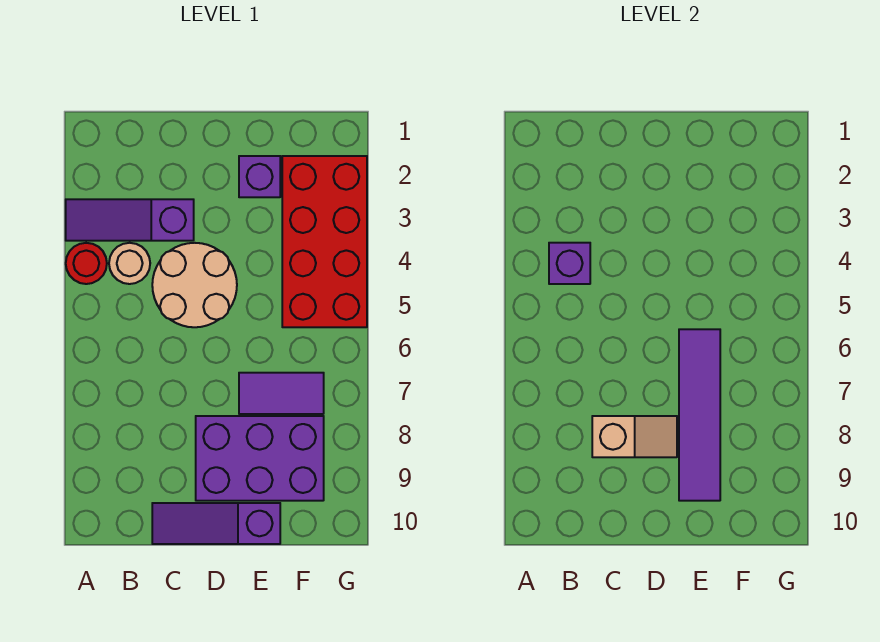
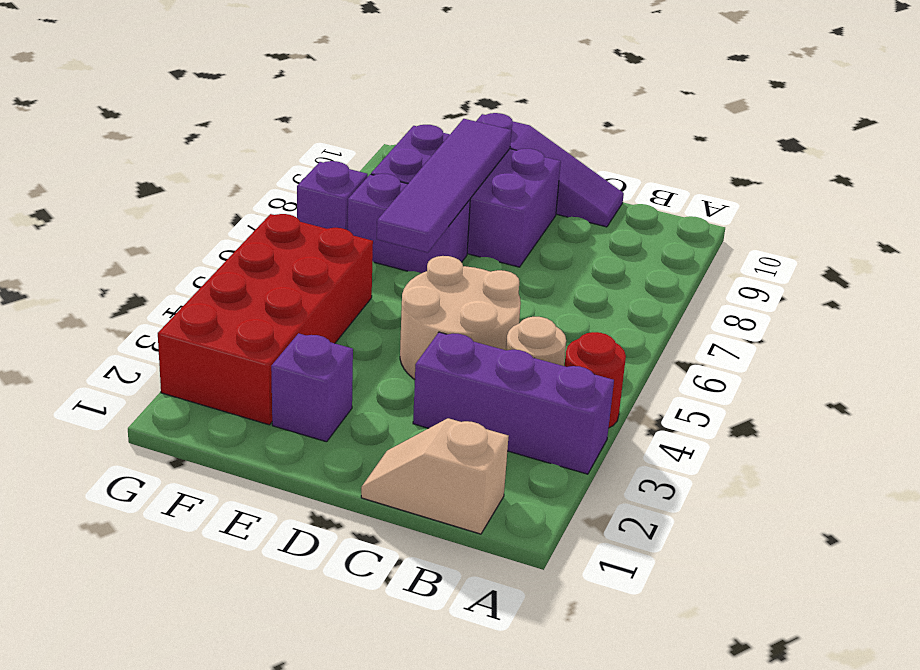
purple 1x3 slope [66,199,194,241] -> purple 1x3 brick [413,332,614,474]
purple 1x1 brick [549,243,590,284] -> purple 1x1 brick moved to [297,161,368,230]
tan 1x2 slope [592,416,677,457] -> tan 1x2 slope moved to [361,418,509,534]
purple 1x2 tile [239,373,324,414] -> purple 1x2 brick [348,174,470,273]

